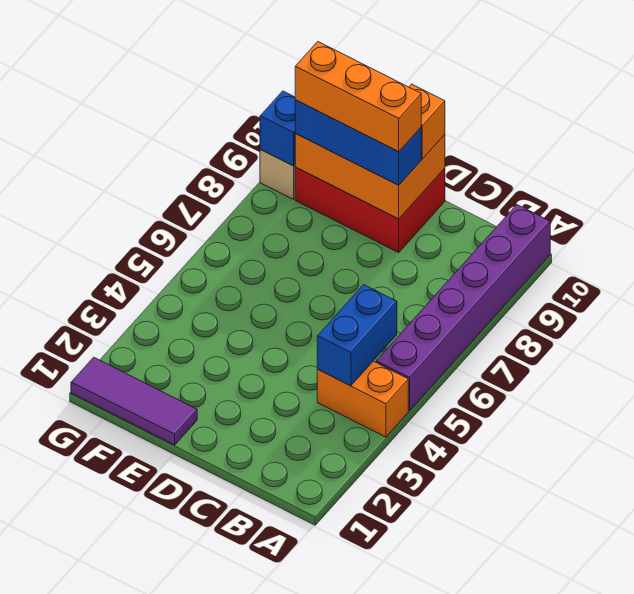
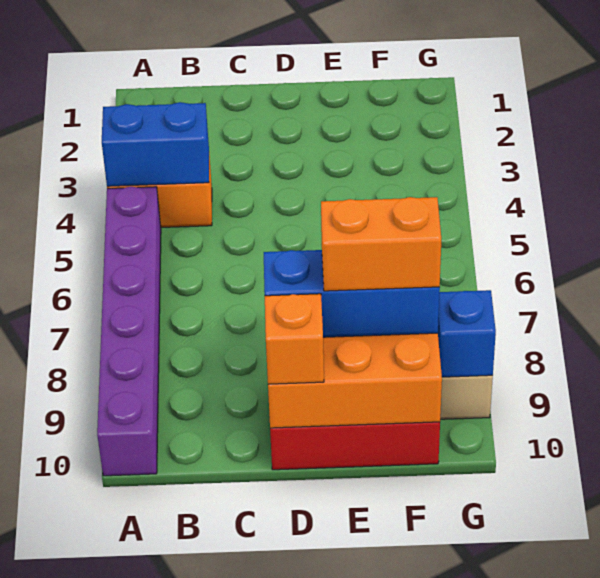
blue 1x2 brick [317,285,397,386] -> blue 1x2 brick turned to [102,102,209,186]
orange 1x3 brick [295,42,421,152] -> orange 1x2 brick [321,197,441,291]
purple 1x3 tile [71,357,197,445] -> none

